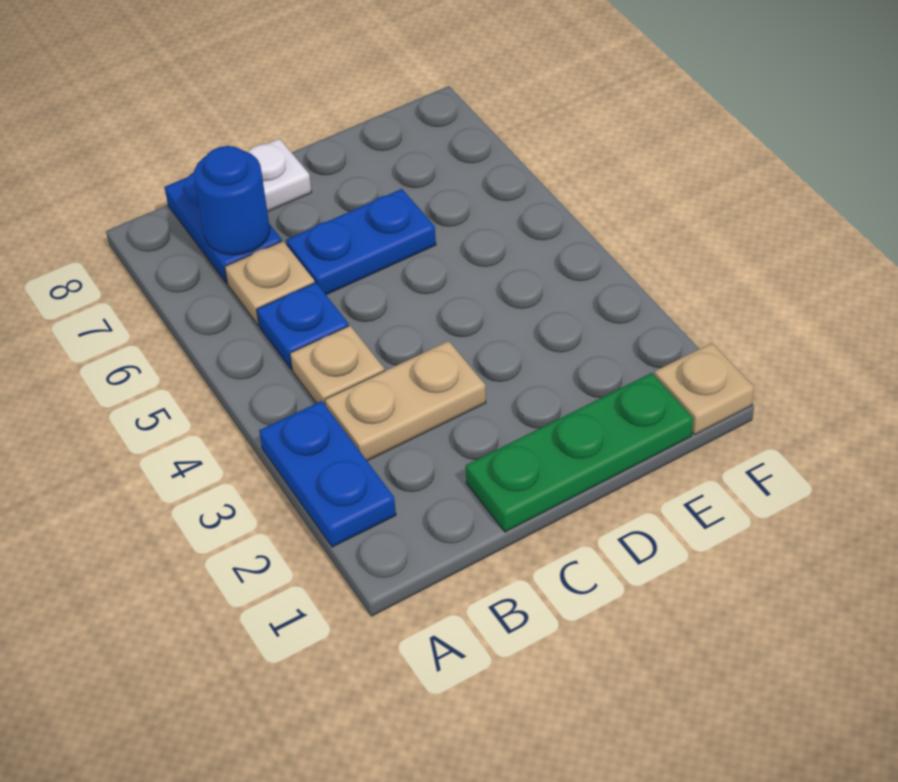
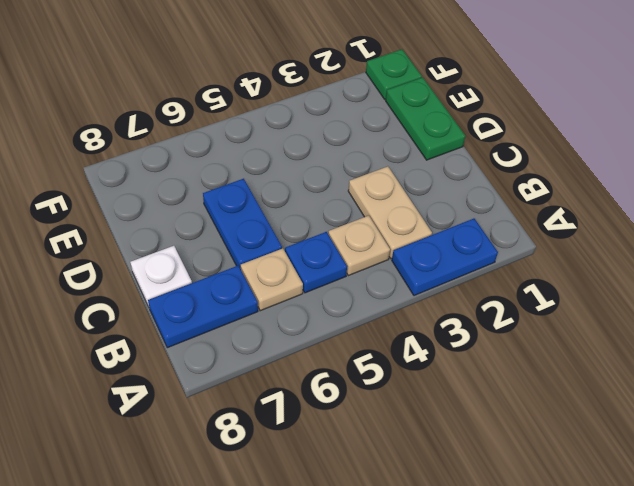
blue 1x1 round brick [194,146,270,255] -> none
green 1x3 plate [466,373,693,532] -> green 1x2 plate [386,77,465,160]
tan 1x1 plate [654,343,754,435] -> green 1x1 plate [366,49,422,99]

